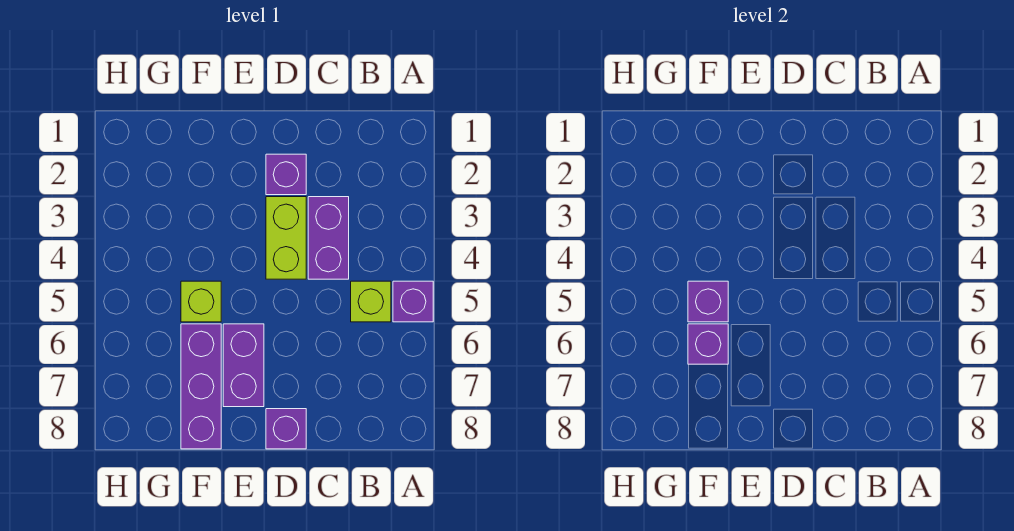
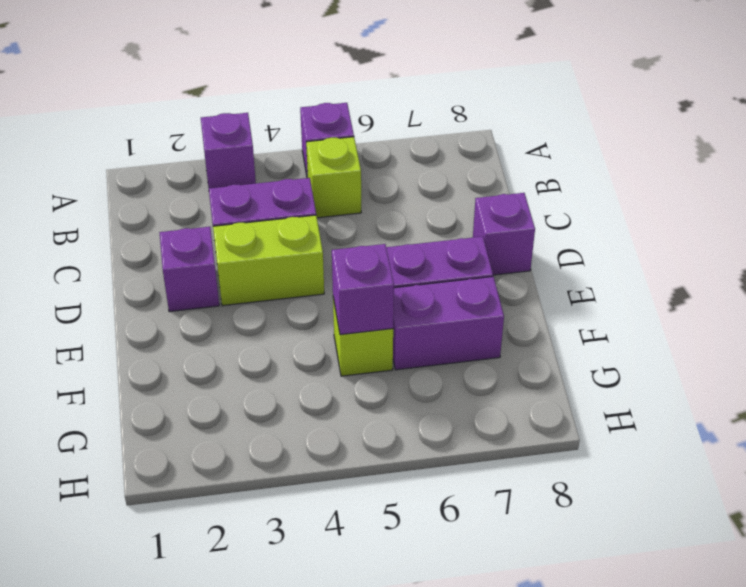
purple 1x3 brick [181,324,221,449] -> purple 1x2 brick [393,277,504,370]
purple 1x1 brick [688,324,728,364] -> purple 1x1 brick moved to [201,113,256,188]

